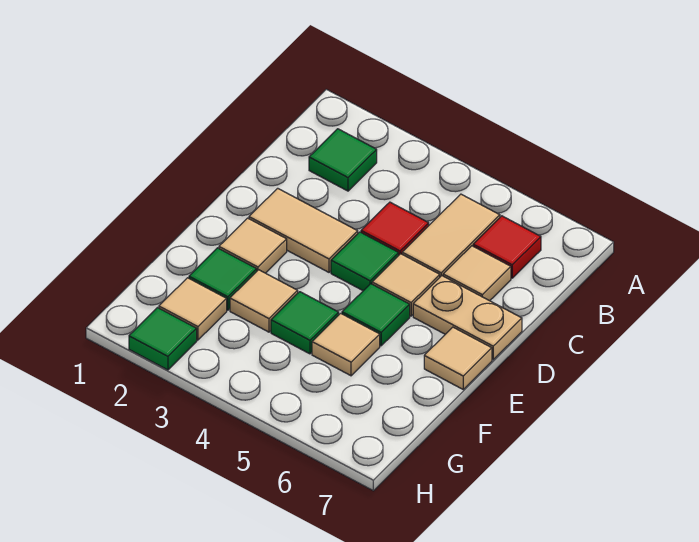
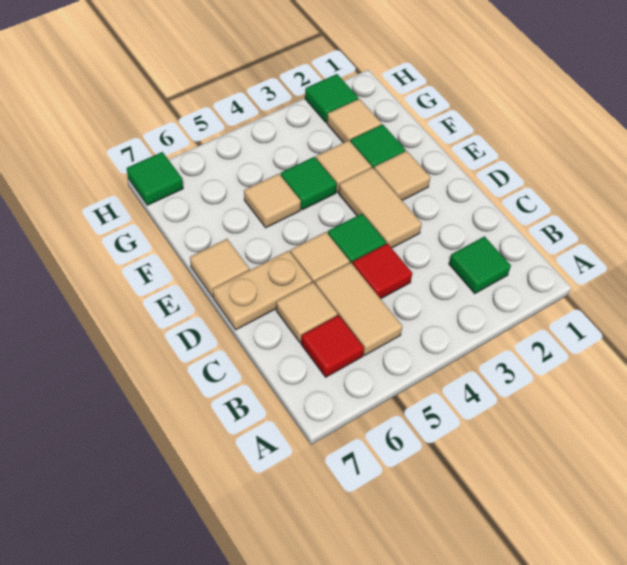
tan 1x2 tile [249,188,358,272] -> tan 1x2 tile turned to [339,168,422,248]
green 1x1 tile [342,284,410,346] -> green 1x1 tile moved to [127,152,183,205]

